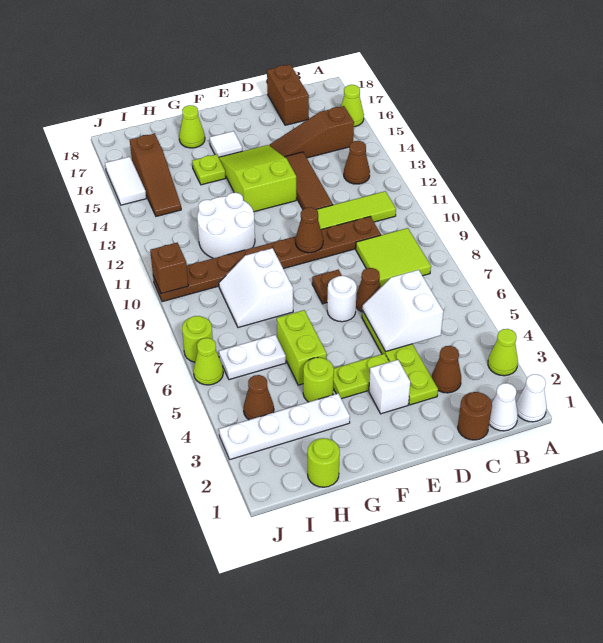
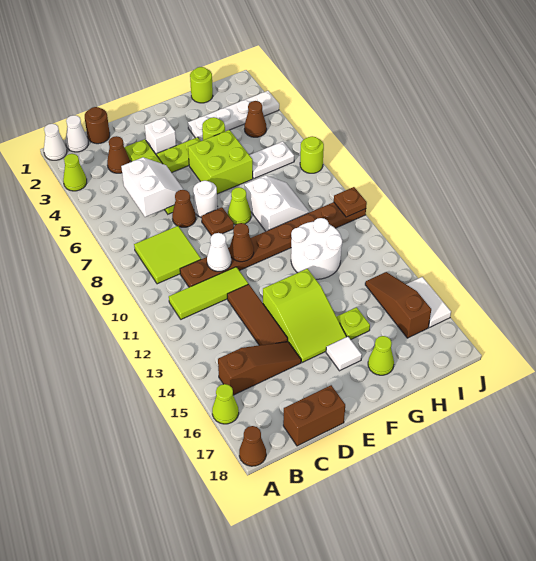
brown 1x1 cone [344,141,370,184] -> brown 1x1 cone moved to [239,426,266,466]
brown 1x2 brick [267,65,309,125] -> brown 1x2 brick turned to [283,385,345,446]
none -> white 1x1 cone [207,233,231,271]
lime 1x2 brick [277,310,327,385] -> lime 2x2 brick [188,130,253,194]
lime 1x1 cone [193,338,223,385] -> lime 1x1 cone moved to [228,187,251,225]
brown 1x1 brick [150,243,188,294] -> brown 1x1 plate [334,187,367,217]

